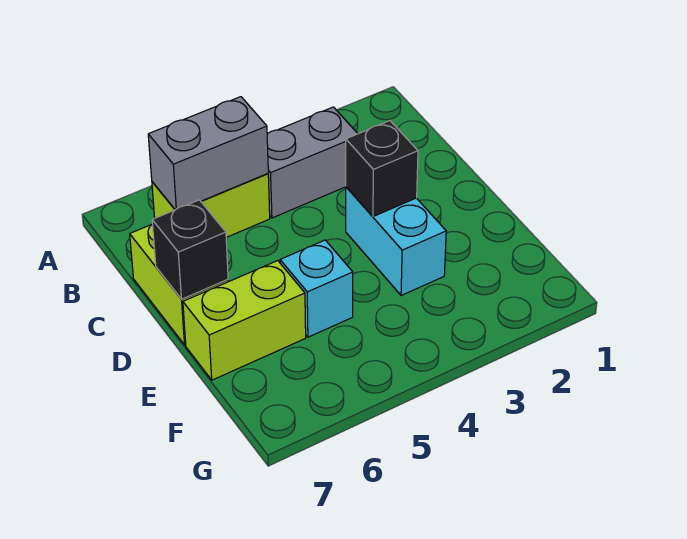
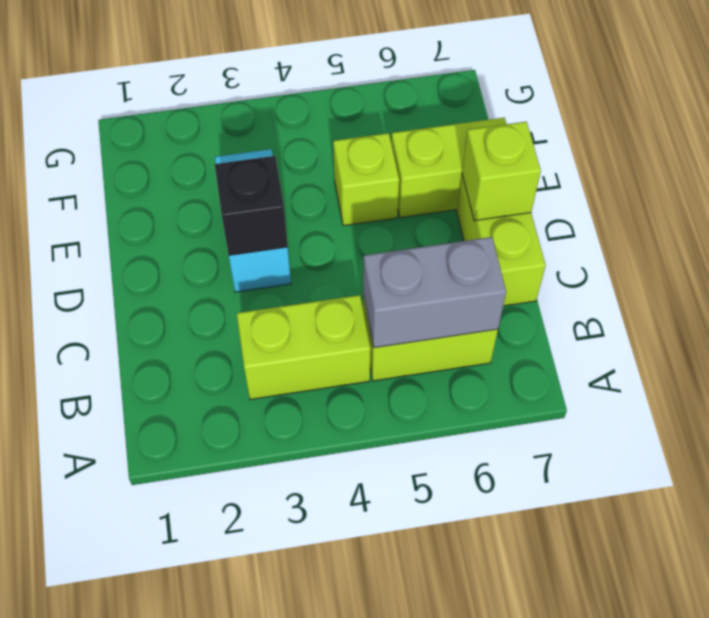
grey 1x2 brick [267,107,358,218] -> lime 1x2 brick [237,295,371,399]
black 1x1 brick [152,200,228,299] -> lime 1x1 brick [462,122,541,221]
cyan 1x1 brick [280,240,353,337] -> lime 1x1 brick [333,133,399,226]

